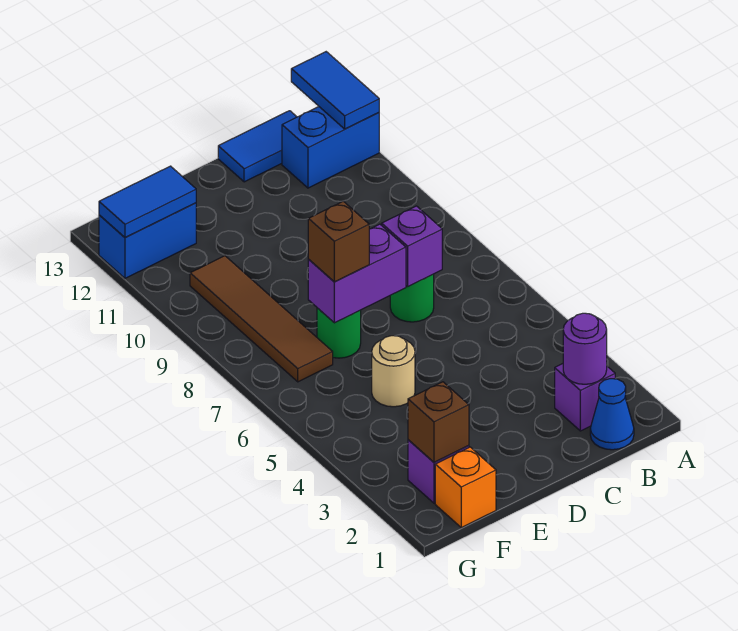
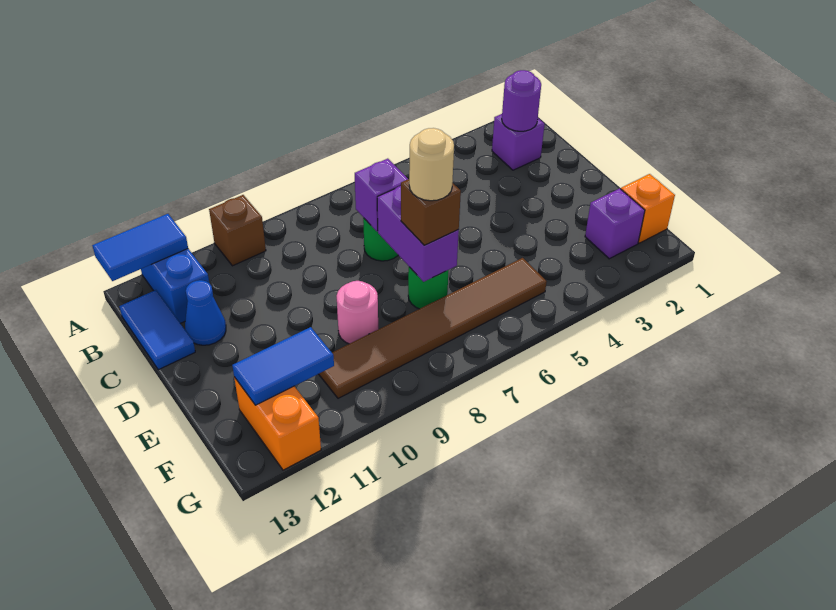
blue 1x1 cone [590,379,634,450] -> blue 1x1 cone moved to [185,280,226,345]
tan 1x1 round brick [372,336,415,407] -> tan 1x1 round brick moved to [409,128,454,201]
none -> pink 1x1 round brick [337,281,378,344]
brown 1x1 brick [408,382,469,462] -> brown 1x1 brick moved to [209,195,266,266]
brown 1x4 tile [190,256,333,382] -> brown 1x6 tile [319,258,547,398]
blue 1x2 brick [99,203,196,278] -> orange 1x2 brick [234,377,321,470]
blue 1x2 tile [99,166,196,237] -> blue 1x2 tile turned to [232,327,334,405]

